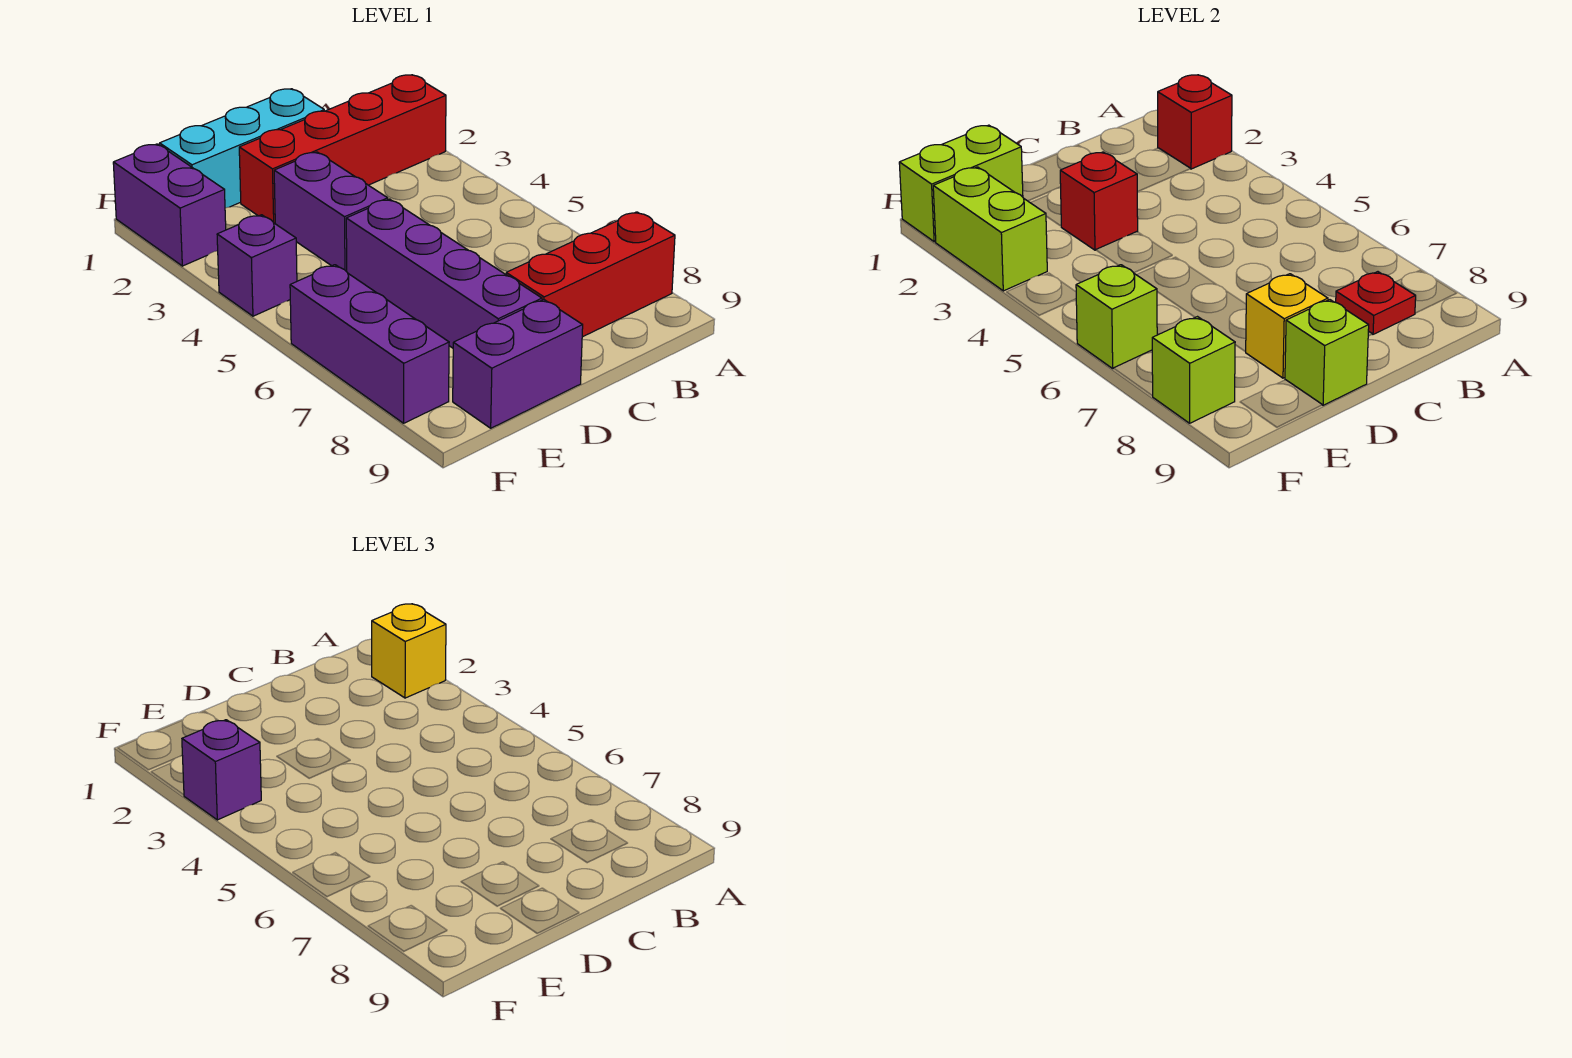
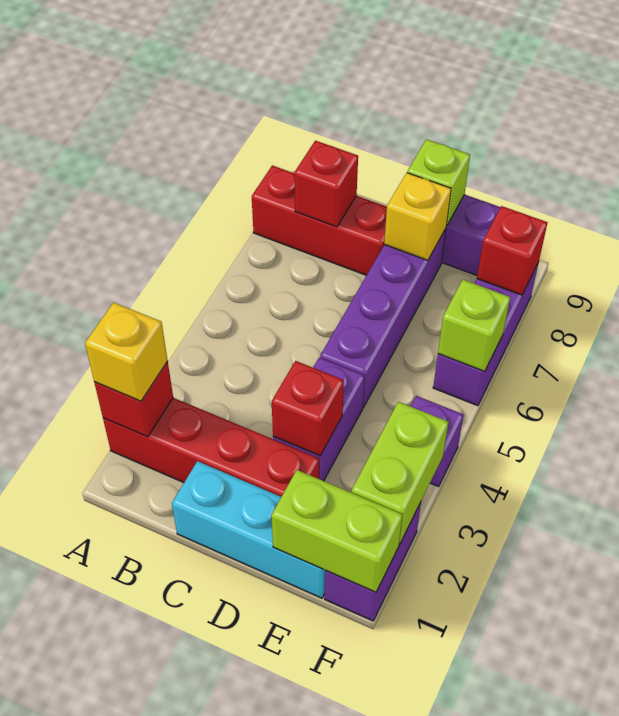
red 1x1 plate [1336,272,1416,334] -> red 1x1 brick [294,141,358,227]
purple 1x1 brick [182,720,261,820] -> none
lime 1x1 brick [1152,317,1235,423] -> red 1x1 brick [477,206,548,295]

